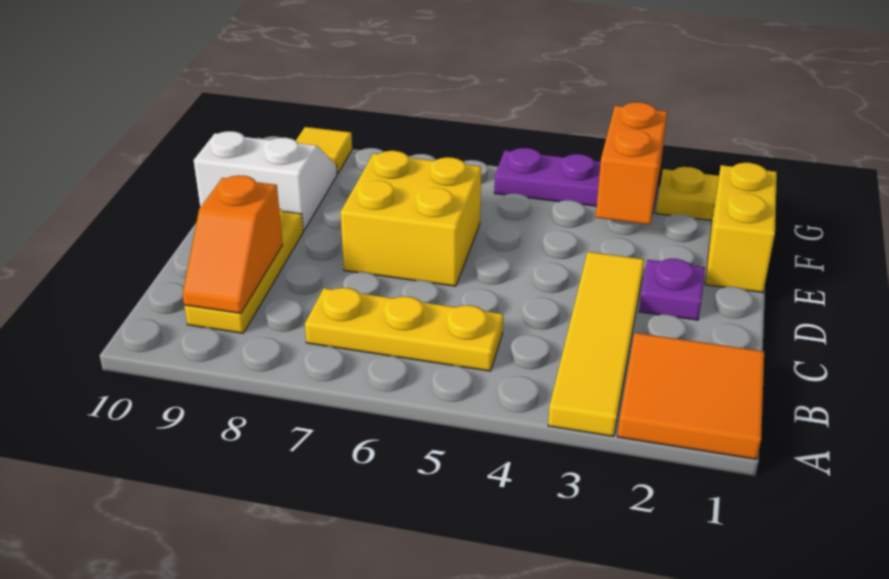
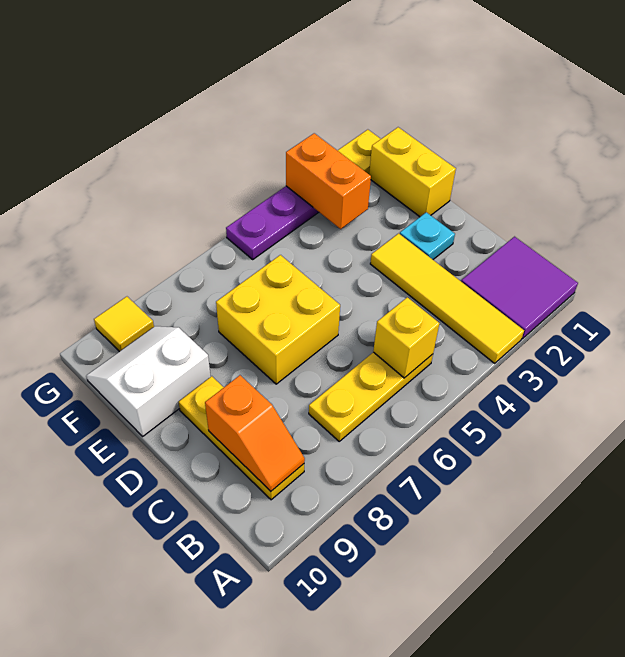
orange 2x2 tile [617,333,764,459] -> purple 2x2 tile [461,237,578,339]
none -> yellow 1x1 brick [373,297,439,378]
purple 1x1 plate [639,259,705,320] -> cyan 1x1 plate [400,212,455,260]

